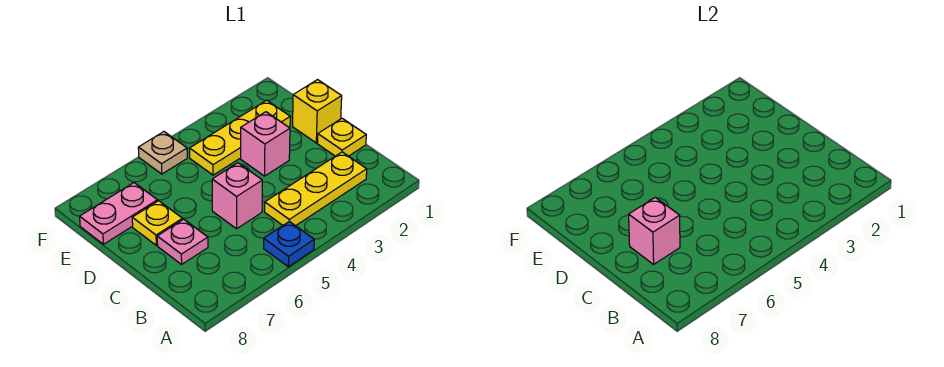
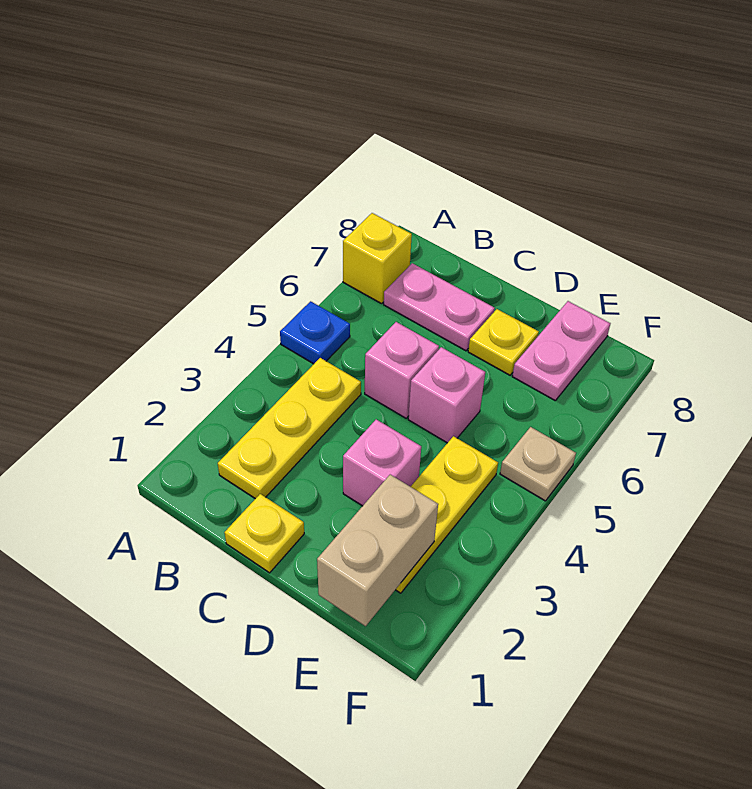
pink 1x1 plate [157,219,208,264] -> pink 1x2 plate [384,263,495,351]
pink 1x1 brick [629,197,680,264] -> pink 1x1 brick moved to [408,347,485,443]
yellow 1x1 brick [293,80,342,143] -> yellow 1x1 brick moved to [343,213,412,304]
none -> tan 1x2 brick [317,475,438,626]

